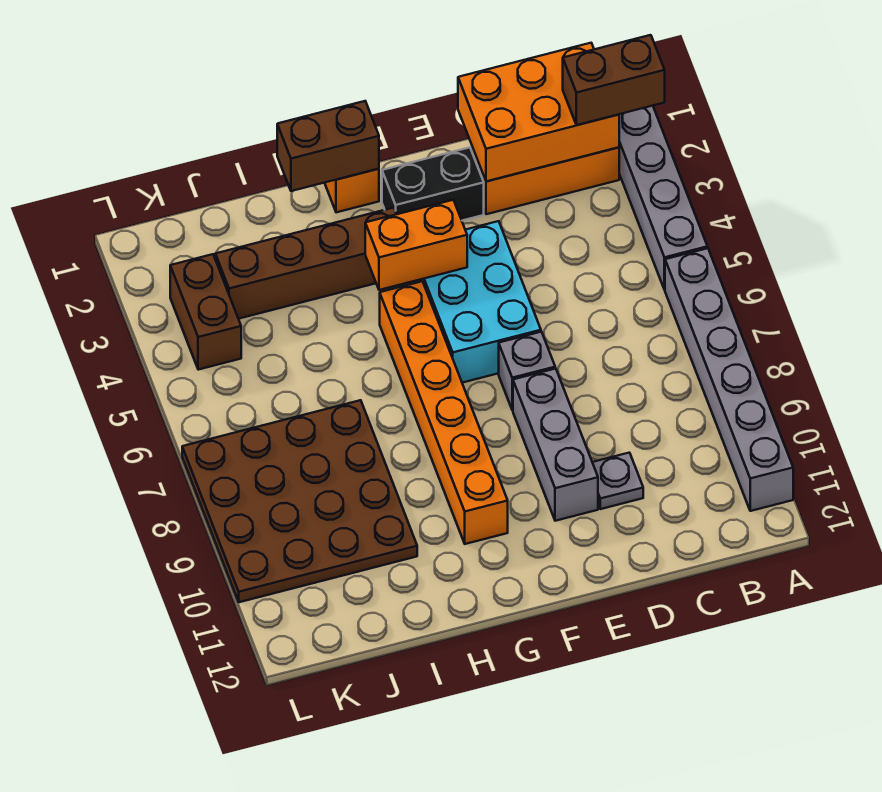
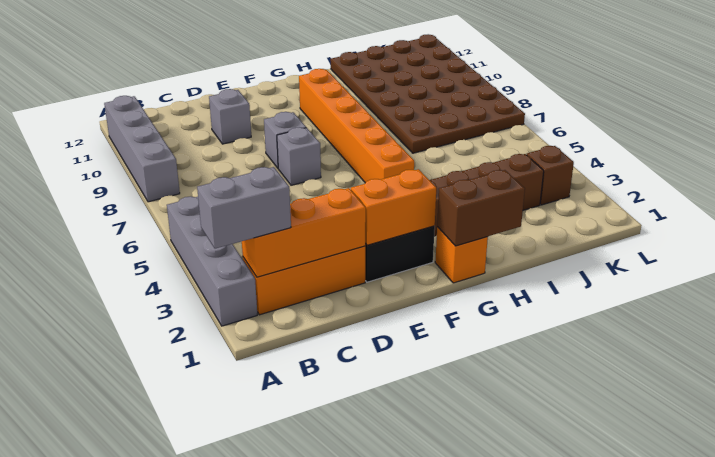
brown 1x2 brick [563,35,665,125] -> grey 1x2 brick [197,167,291,249]
grey 1x6 brick [665,248,793,511] -> grey 1x4 brick [104,96,180,202]
orange 2x3 brick [458,43,619,181] -> orange 1x3 brick [242,188,366,277]
grey 1x1 plate [592,453,643,509] -> grey 1x1 brick [209,89,251,144]
cyan 2x3 brick [413,221,541,383] -> none
grey 1x3 brick [513,368,598,521] -> grey 1x1 brick [264,112,306,168]
orange 1x2 brick [365,200,467,290] -> orange 1x2 brick moved to [351,169,436,245]
brown 4x4 plate [182,400,417,602] -> brown 4x6 plate [330,34,525,153]
brown 1x2 brick [170,254,241,370] -> brown 1x1 brick [527,146,574,205]

